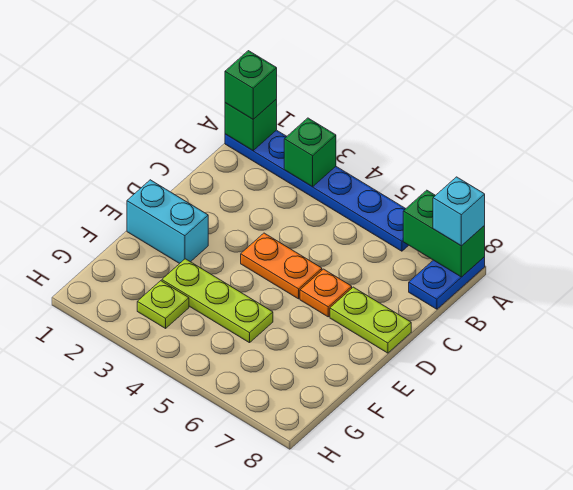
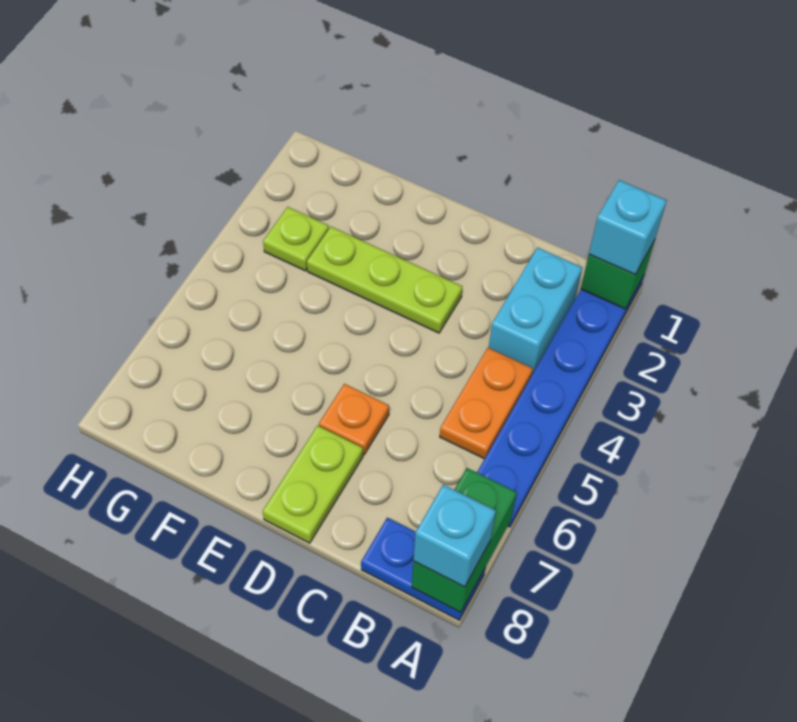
green 1x1 brick [225,51,277,119] -> cyan 1x1 brick [589,180,667,275]
green 1x1 brick [284,118,336,187] -> none
orange 1x2 plate [241,233,322,299] -> orange 1x2 plate moved to [440,348,533,459]
cyan 1x2 brick [127,180,208,264] -> cyan 1x2 brick moved to [489,248,582,374]
lime 1x3 plate [162,259,273,343] -> lime 1x3 plate turned to [307,227,462,333]

